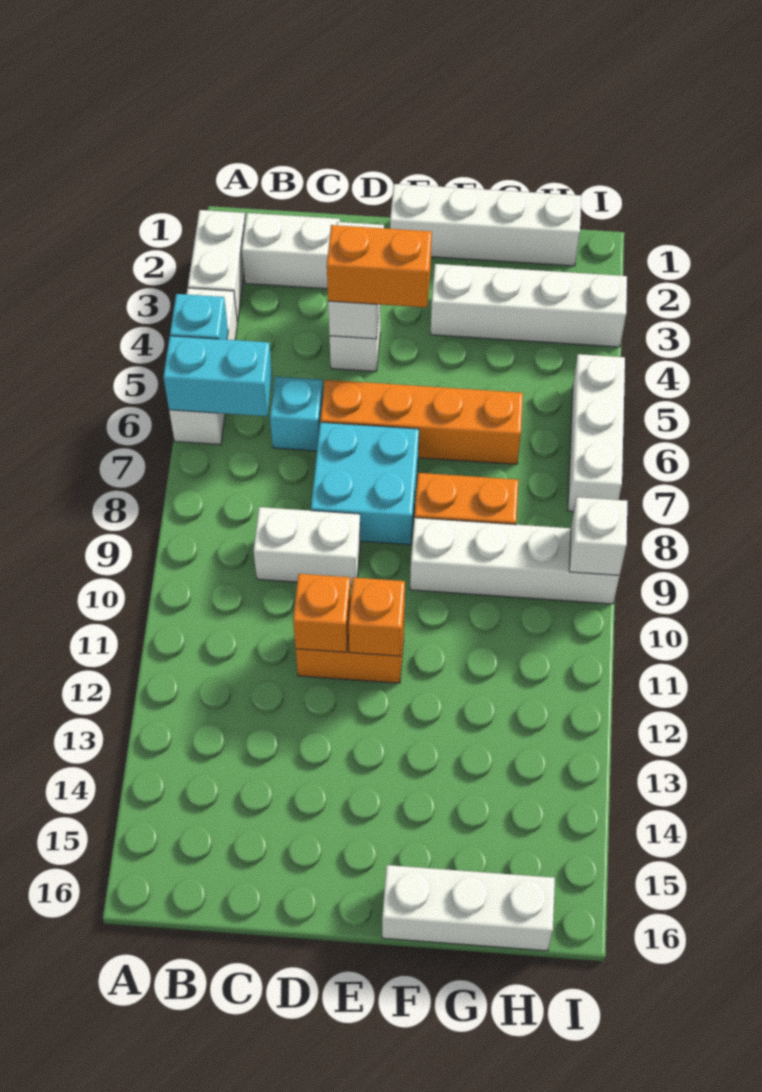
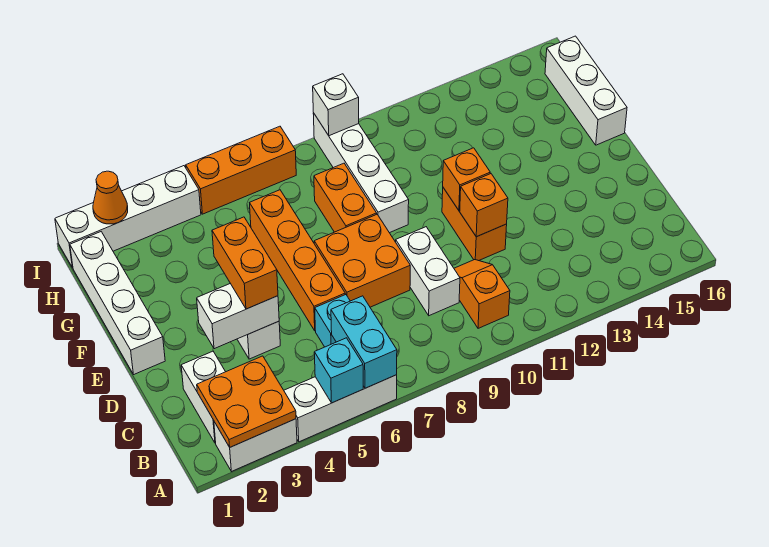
none -> orange 2x2 plate [197,356,296,447]
none -> orange 1x2 slope [454,260,510,328]
cyan 2x2 brick [311,422,419,545] -> orange 2x2 brick [314,215,410,307]
white 1x4 brick [431,264,627,347] -> white 1x4 brick turned to [55,166,201,268]
none -> orange 1x1 cone [93,171,128,224]
white 1x3 brick [568,354,625,512] -> orange 1x3 brick [186,126,296,214]

